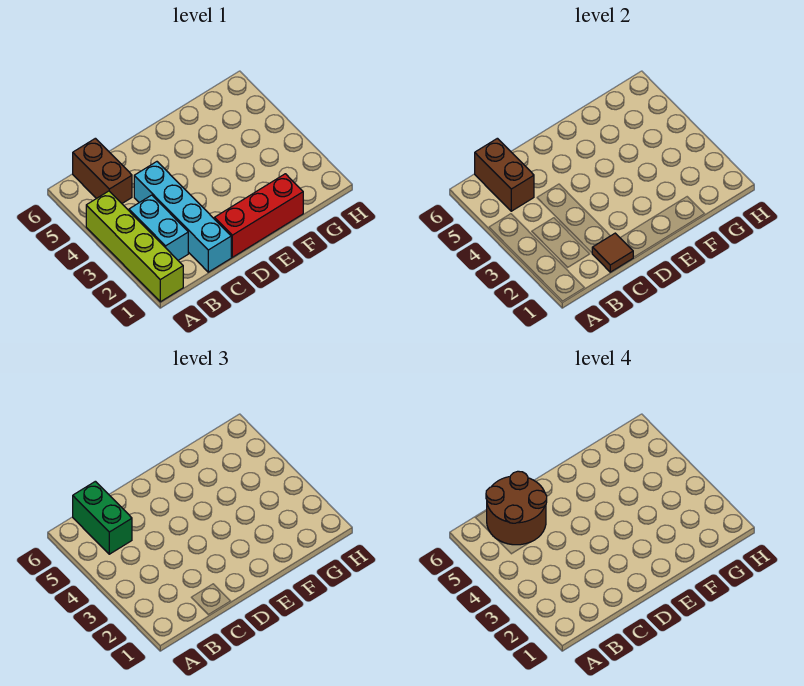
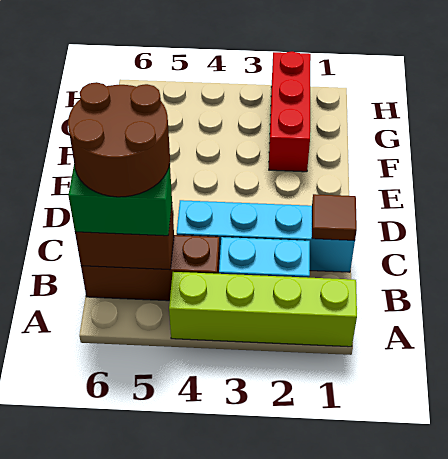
brown 1x2 brick [73,138,132,203] -> brown 1x3 brick [81,235,219,301]
red 1x3 brick [214,174,303,257] -> red 1x3 brick moved to [269,52,311,172]

